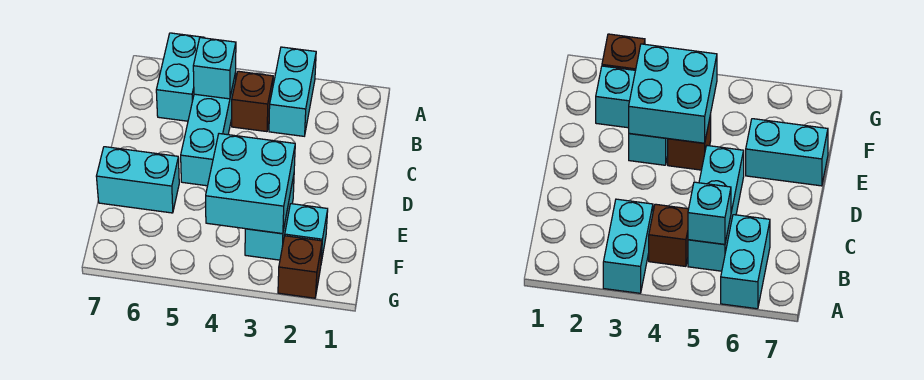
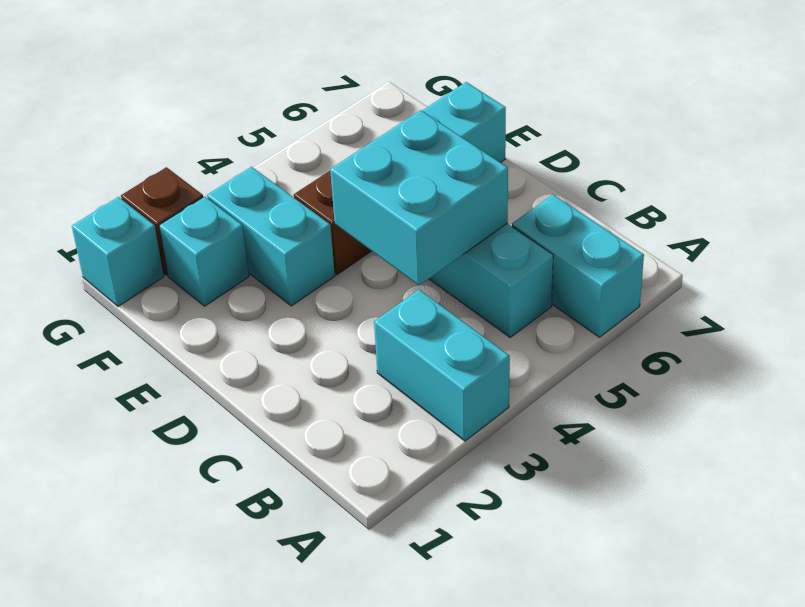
brown 1x1 brick [232,71,273,132] -> none
cyan 1x1 brick [193,38,236,99] -> cyan 1x1 brick moved to [72,197,164,307]
cyan 2x2 brick [206,134,295,234] -> cyan 2x2 brick moved to [330,110,508,285]

